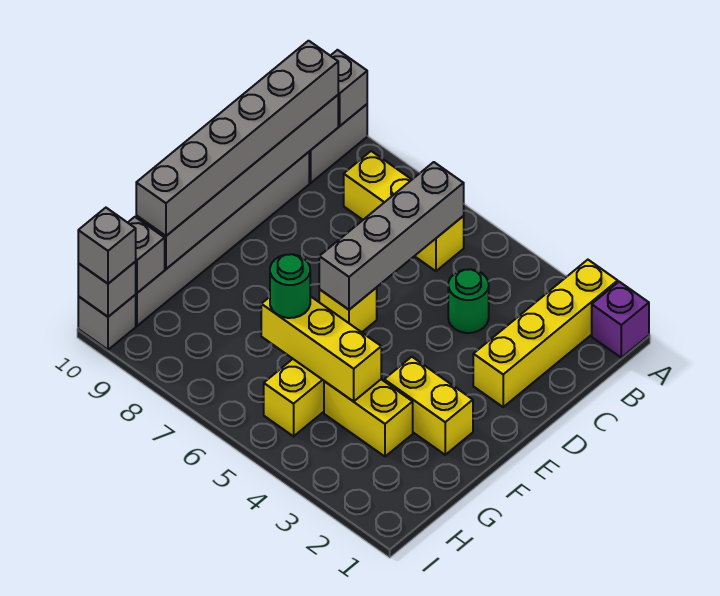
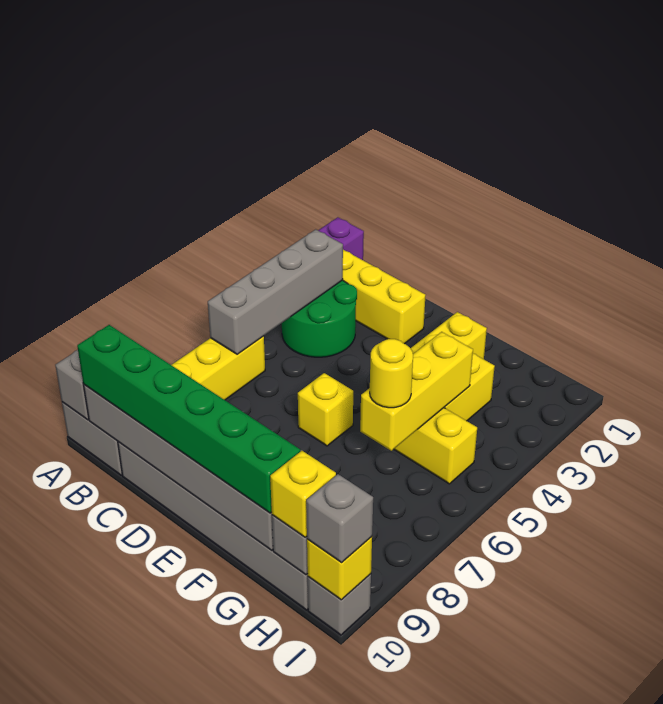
grey 1x4 brick [319,162,464,310] -> grey 1x4 brick turned to [208,229,343,354]
grey 1x6 brick [136,41,338,236] -> green 1x6 brick [77,325,300,513]
green 1x1 round brick [448,269,489,333] -> green 2x2 round brick [282,280,357,357]
green 1x1 round brick [270,254,310,318] -> yellow 1x1 round brick [370,339,413,408]
none -> yellow 1x1 brick [270,451,336,537]
grey 1x1 brick [78,262,136,317] -> yellow 1x1 brick [307,537,372,600]

